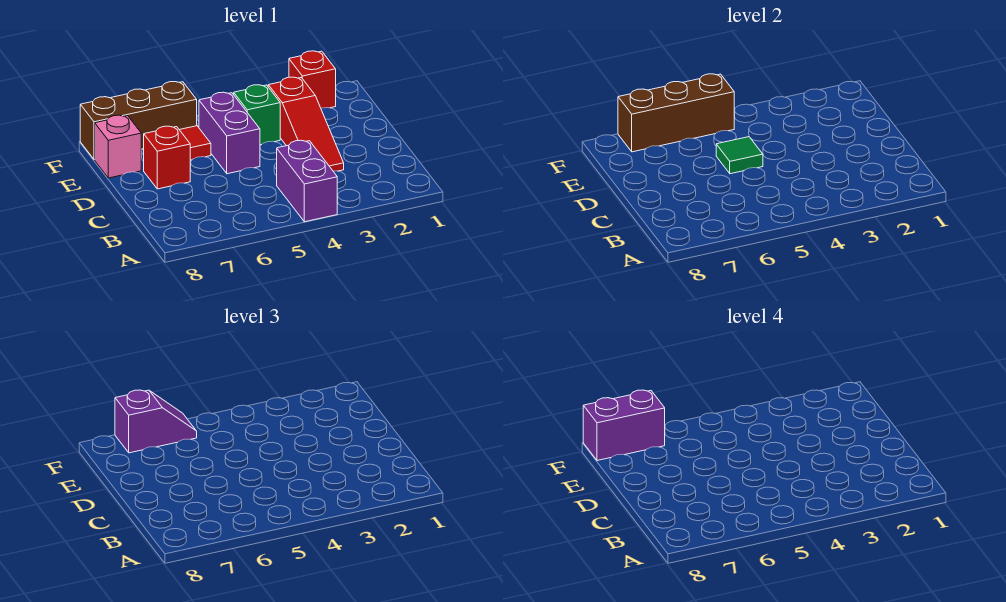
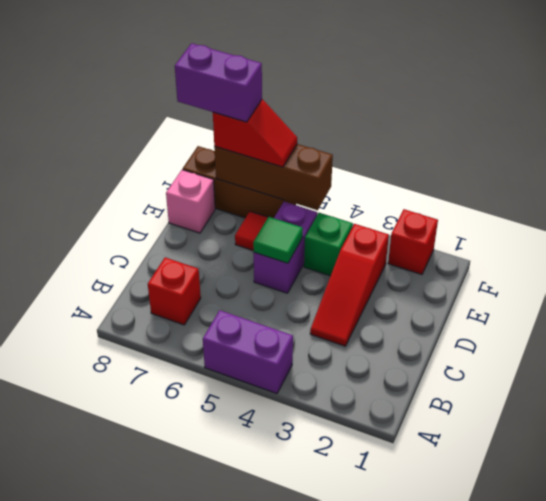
purple 1x2 brick [277,140,337,222] -> purple 1x2 brick turned to [203,310,293,394]
red 1x1 brick [144,126,190,189] -> red 1x1 brick moved to [148,258,201,325]
purple 1x2 slope [115,390,197,453] -> red 1x2 slope [213,99,297,167]

